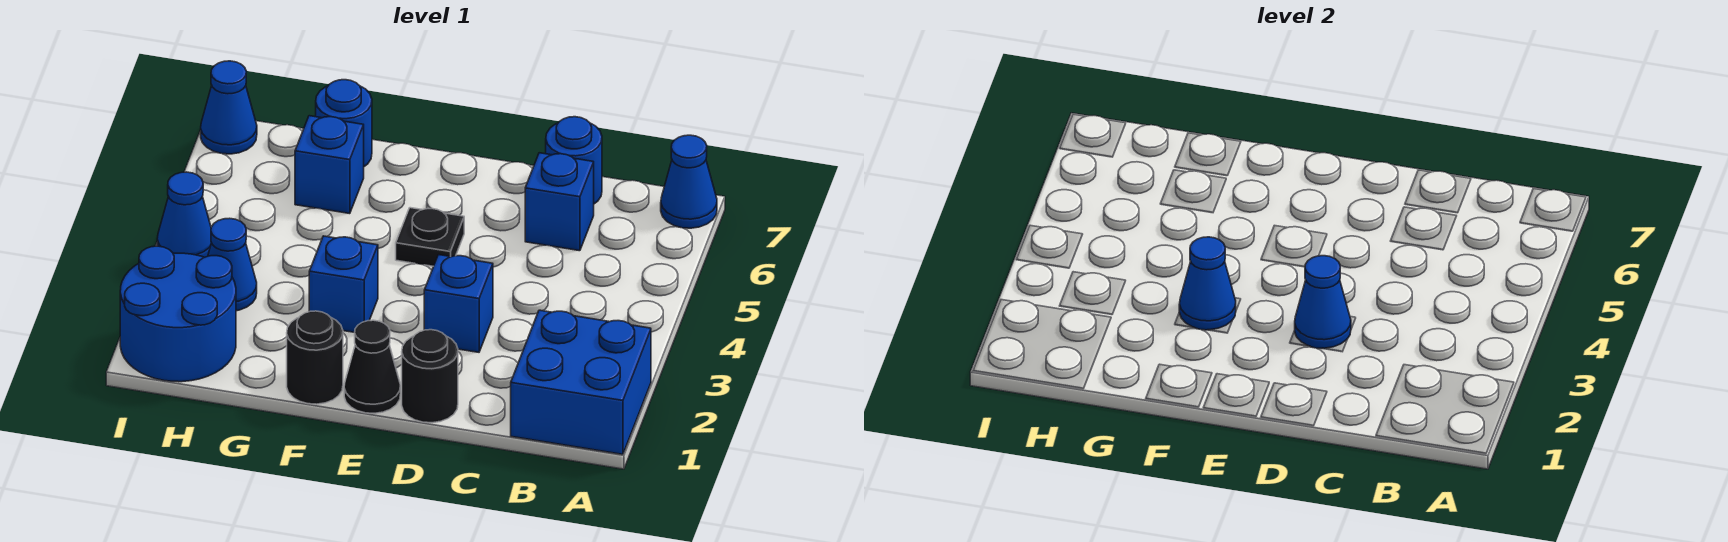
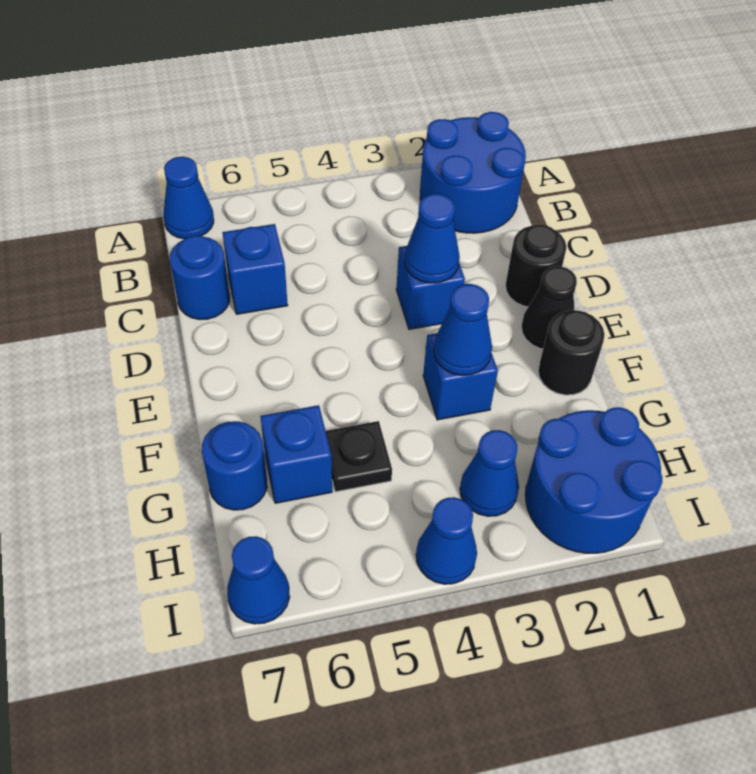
blue 2x2 brick [511,310,651,454] -> blue 2x2 round brick [420,112,526,233]
black 1x1 plate [396,208,464,266] -> black 1x1 plate moved to [326,421,392,492]

